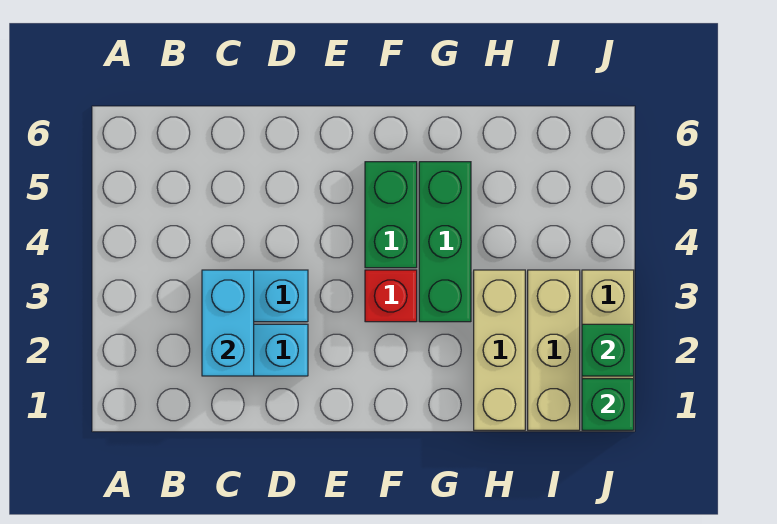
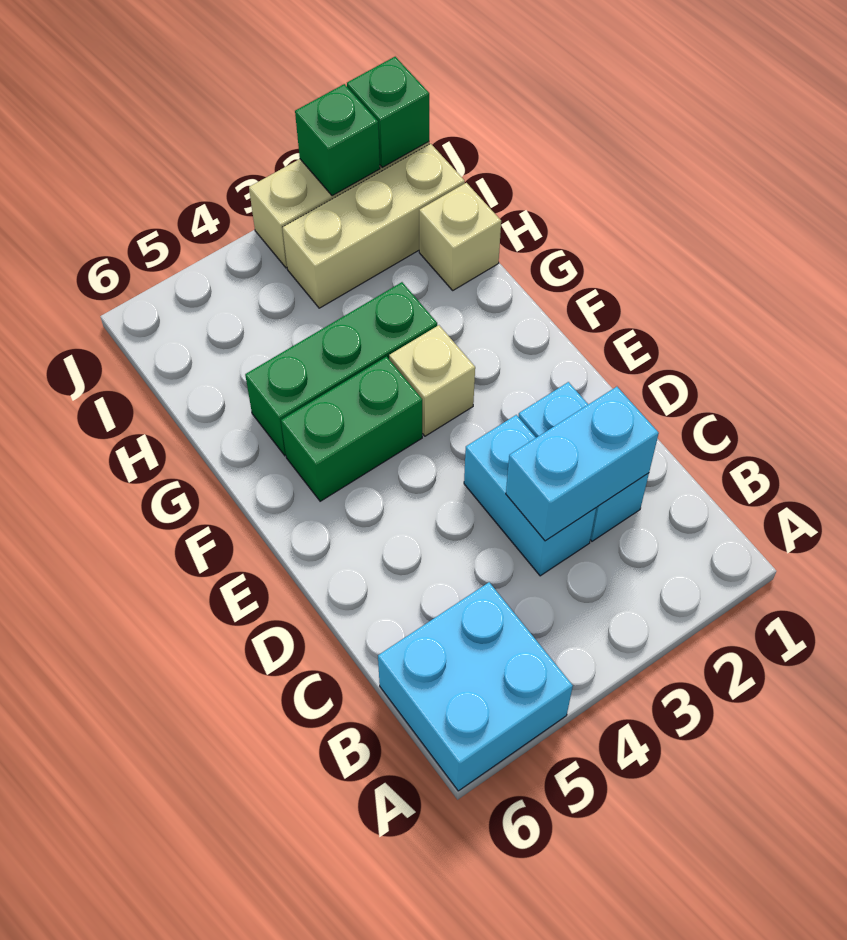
none -> cyan 2x2 brick [378,582,573,791]
red 1x1 brick [365,270,417,322] -> tan 1x1 brick [389,325,475,436]
tan 1x3 brick [474,270,525,430] -> tan 1x1 brick [419,183,501,290]

